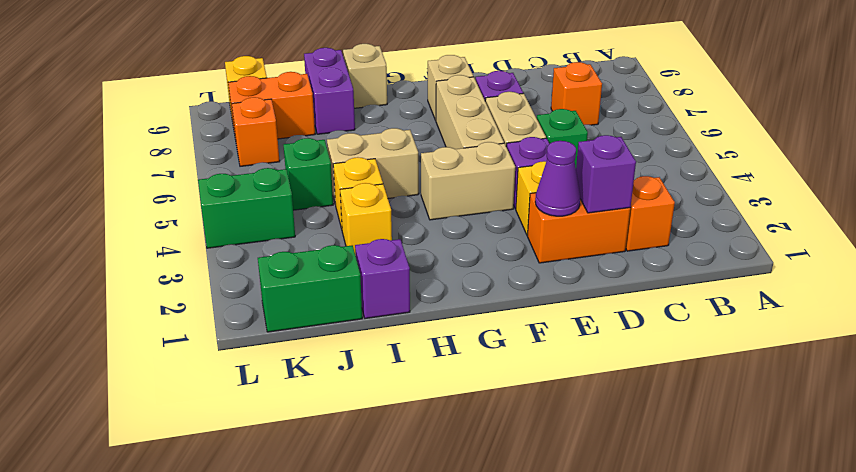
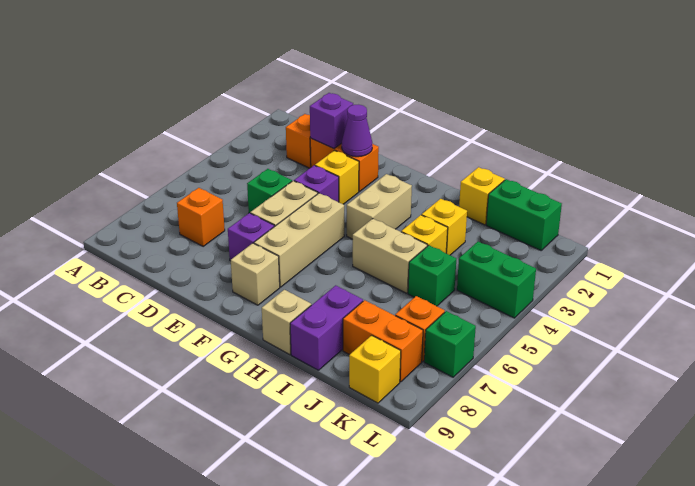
tan 1x2 brick [421,142,515,220] -> tan 1x2 brick turned to [347,174,412,239]
purple 1x1 brick [355,239,410,318] -> yellow 1x1 brick [459,167,505,225]
none -> green 1x1 brick [424,311,476,377]

